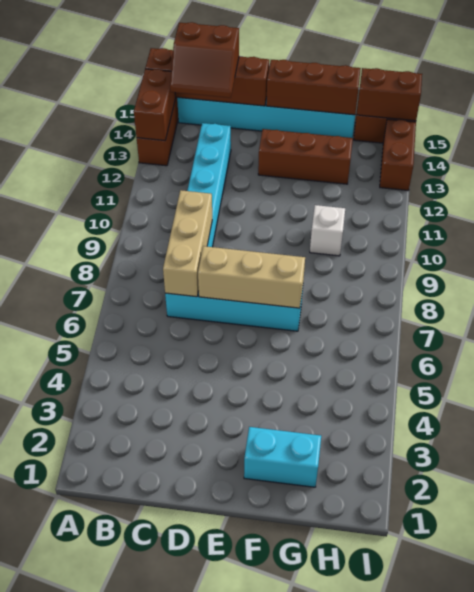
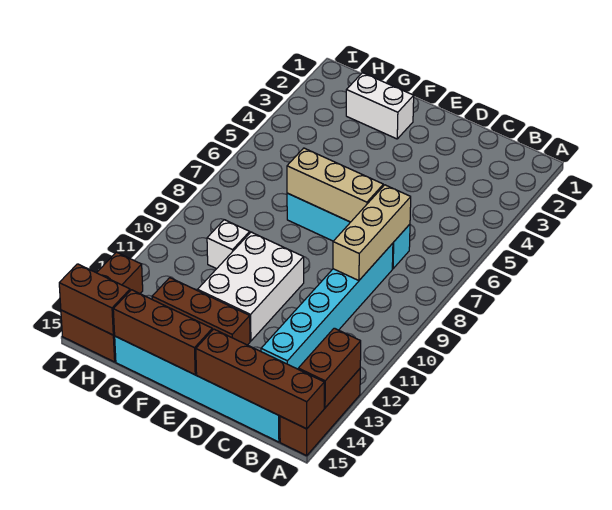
brown 2x2 slope [170,22,239,98] -> none
none -> white 2x3 brick [198,232,304,341]
cyan 1x2 brick [244,427,321,487] -> white 1x2 brick [346,73,414,139]

